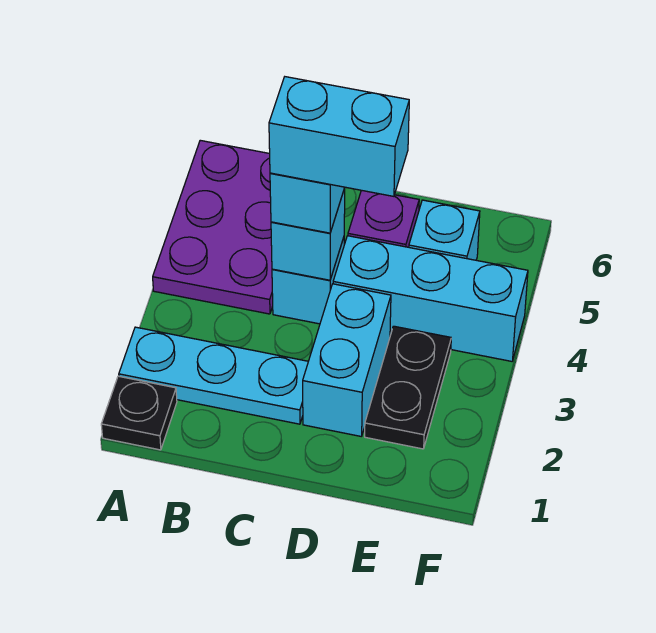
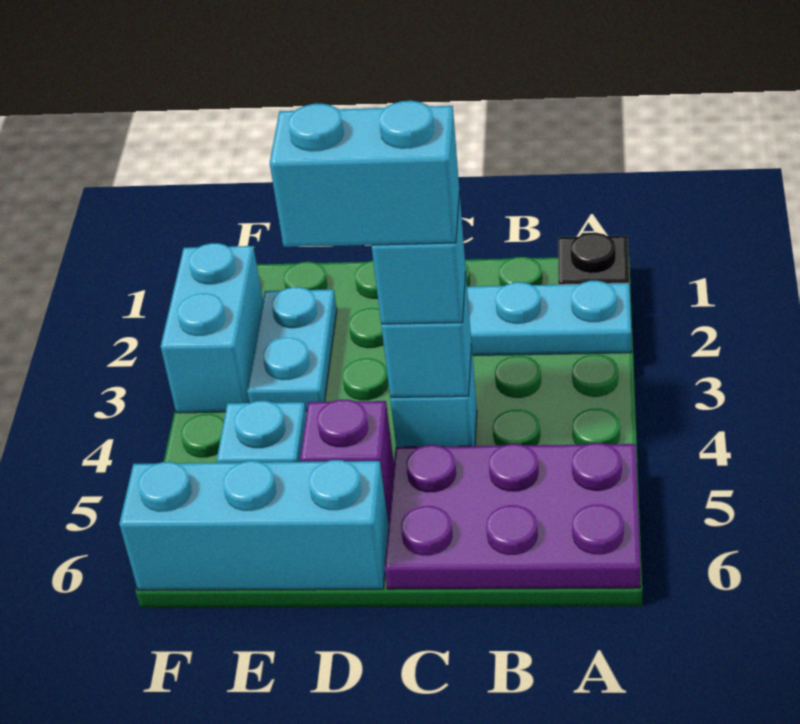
purple 2x3 plate [153,140,273,314] -> purple 2x3 plate turned to [385,443,640,589]
cyan 1x2 brick [303,284,391,437] -> cyan 1x2 brick moved to [161,243,263,413]
cyan 1x3 brick [333,236,528,361] -> cyan 1x3 brick moved to [119,460,388,590]
black 1x2 plate [365,326,451,449] -> cyan 1x2 plate [247,287,337,411]

